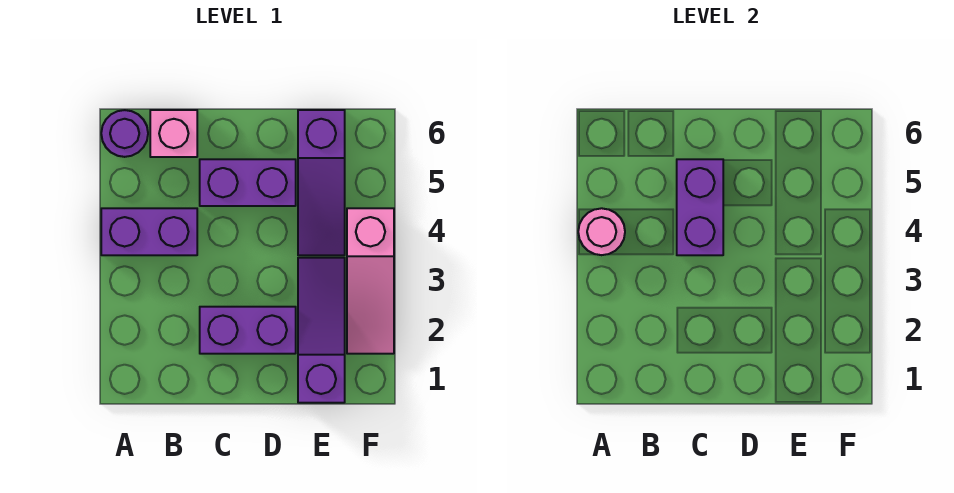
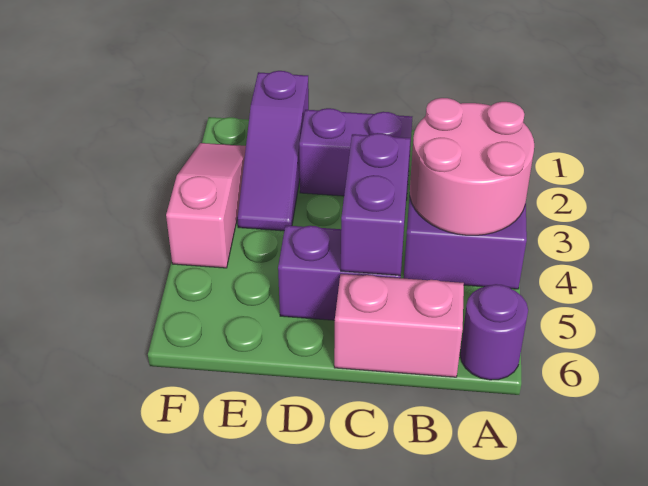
pink 1x1 round brick [578,208,625,255] -> pink 2x2 round brick [410,98,534,235]
pink 1x1 brick [150,110,197,157] -> pink 1x2 brick [334,274,464,377]
purple 1x3 slope [298,110,345,255] -> none

